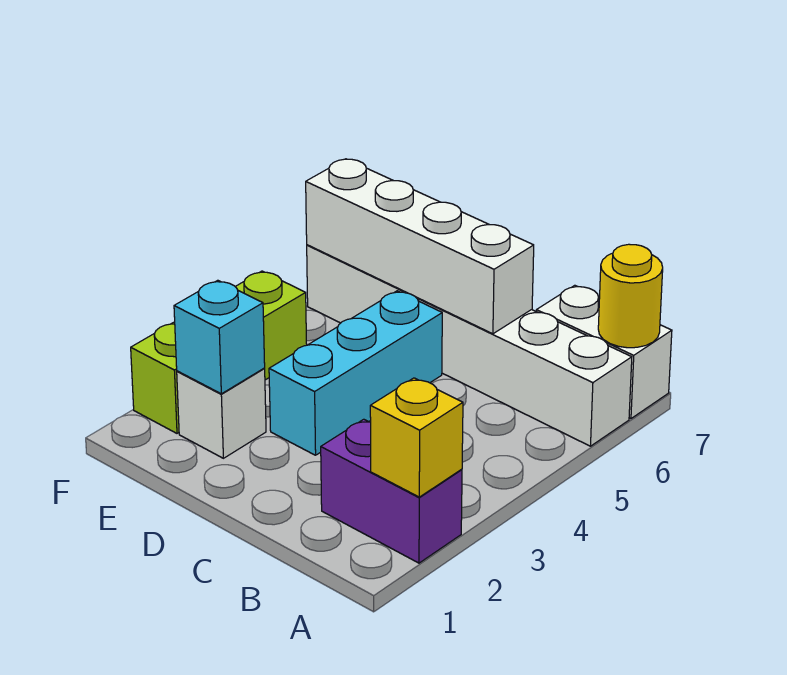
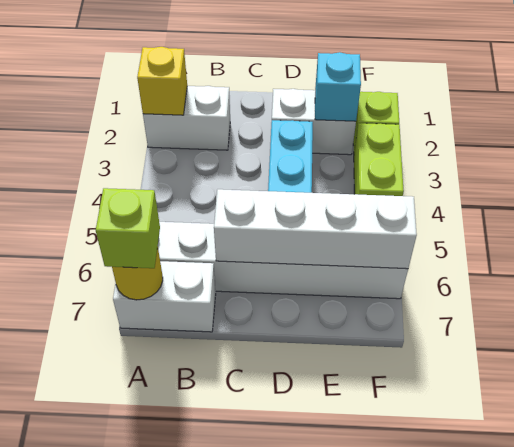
purple 1x2 brick [321,419,462,563] -> white 1x2 brick [143,86,230,150]
none -> lime 1x1 brick [96,188,160,268]
white 1x1 brick [177,369,266,458] -> white 1x2 brick [272,89,356,155]

